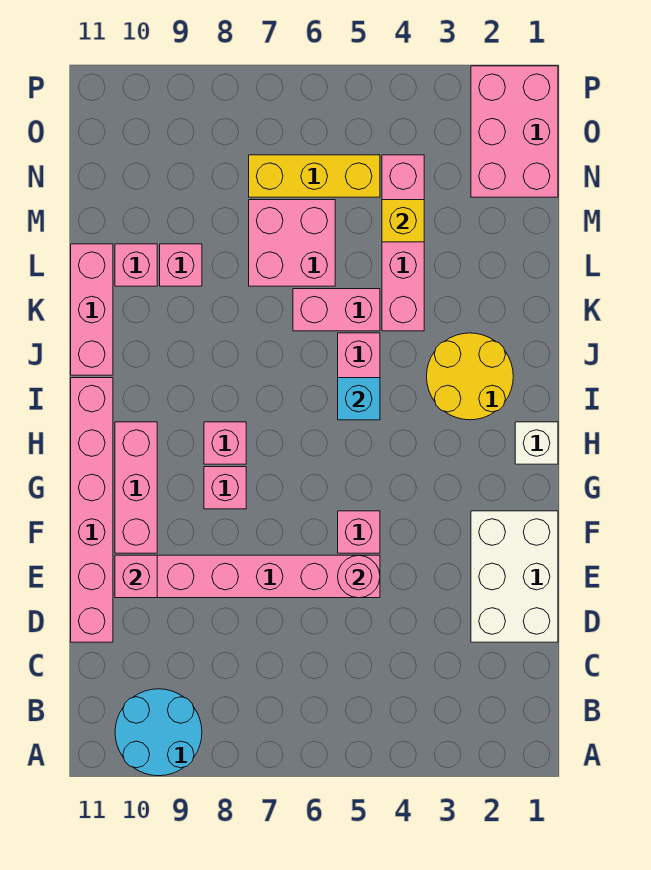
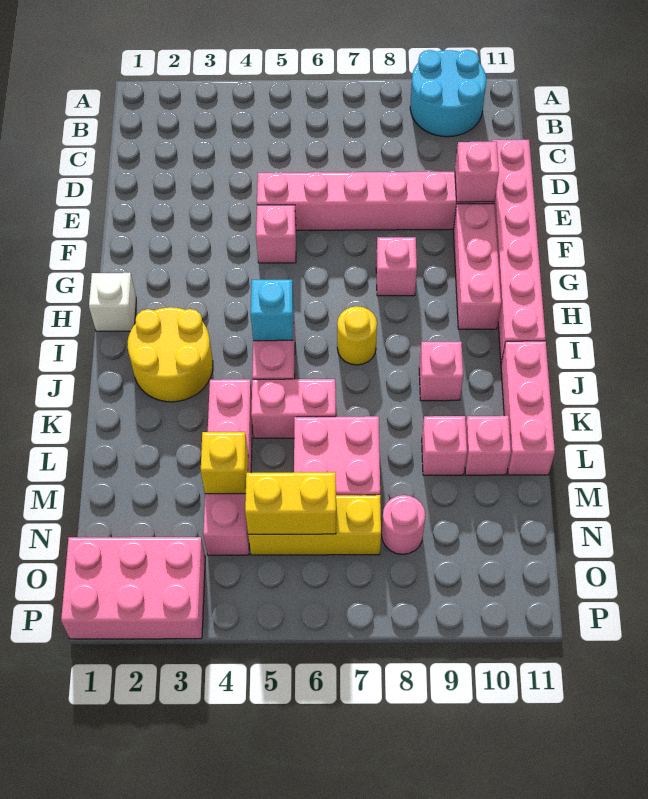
white 2x3 brick [471,511,558,642] -> none
pink 1x1 round brick [338,555,380,598] -> pink 1x1 round brick moved to [382,495,425,554]
pink 1x1 brick [204,422,246,464] -> pink 1x1 brick moved to [419,342,463,401]
none -> yellow 1x1 round brick [337,306,377,365]
pink 2x3 brick [471,66,558,197] -> pink 2x3 brick turned to [61,537,205,639]
none -> yellow 1x2 brick [245,472,336,534]

